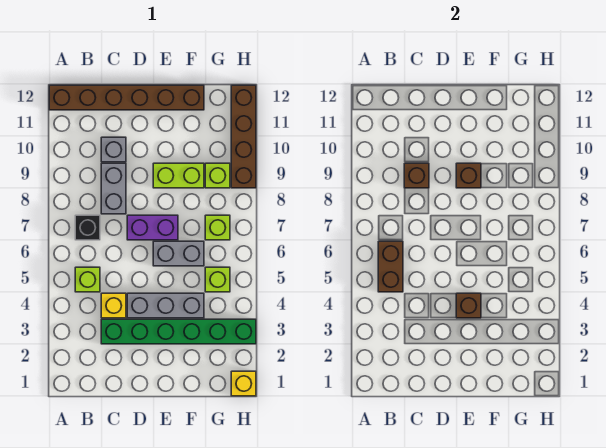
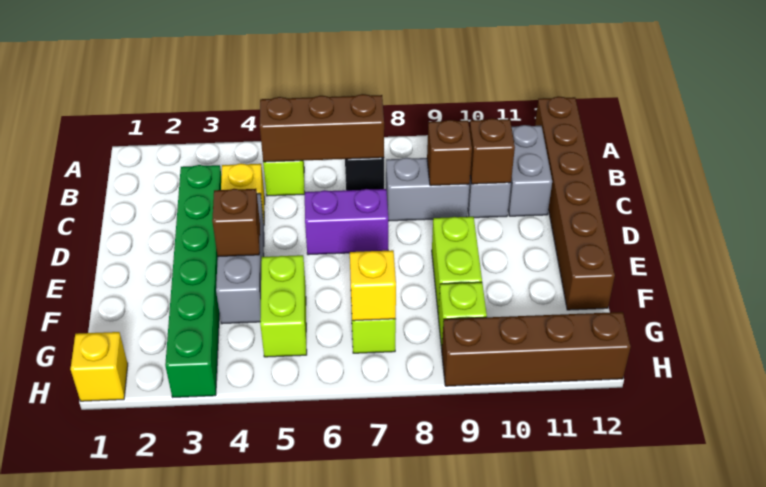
brown 1x2 brick [378,241,403,292] -> brown 1x3 brick [260,94,384,162]
purple 1x2 brick [127,215,178,240] -> purple 1x2 brick turned to [305,189,388,255]
grey 1x2 brick [153,241,204,266] -> grey 1x2 brick moved to [508,125,552,216]
brown 1x1 brick [456,163,481,188] -> brown 1x1 brick moved to [470,118,515,184]
lime 1x1 brick [205,267,230,292] -> lime 1x2 brick [260,255,307,357]
none -> yellow 1x1 brick [350,250,396,321]

